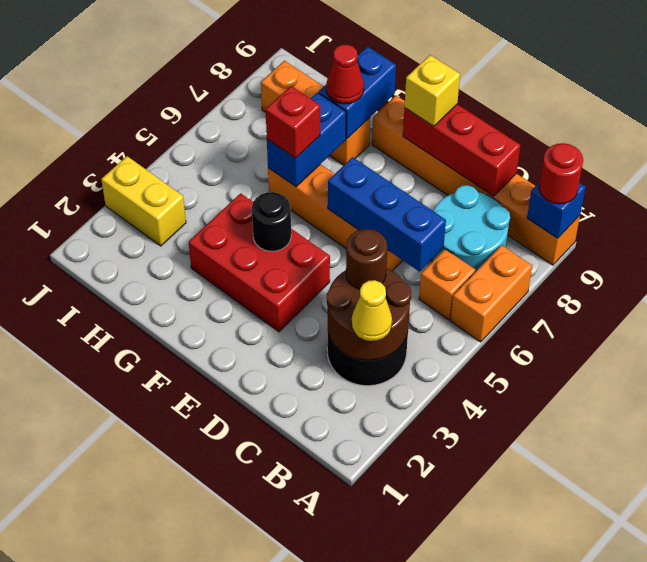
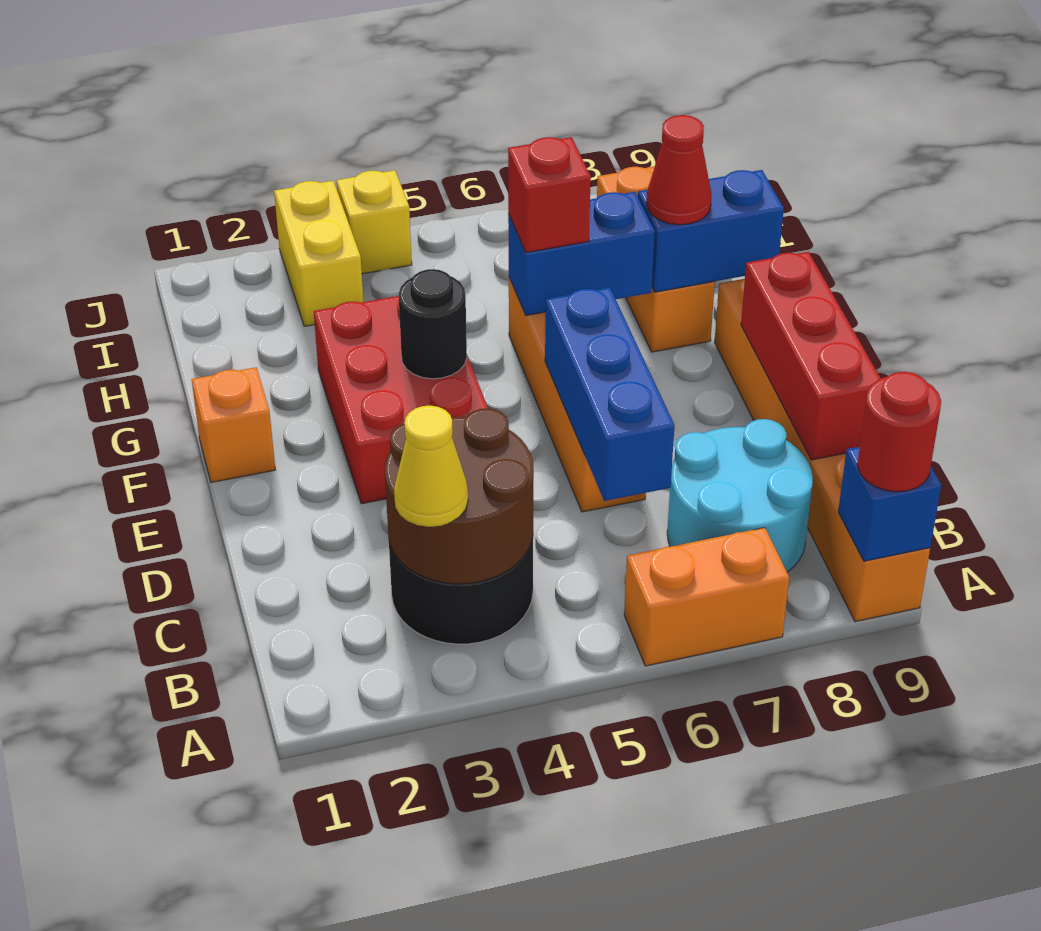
orange 1x1 brick [419,249,475,320] -> orange 1x1 brick moved to [192,367,275,482]
brown 1x1 round brick [346,229,387,289] -> none
yellow 1x1 brick [405,55,460,126] -> yellow 1x1 brick moved to [337,170,412,274]

